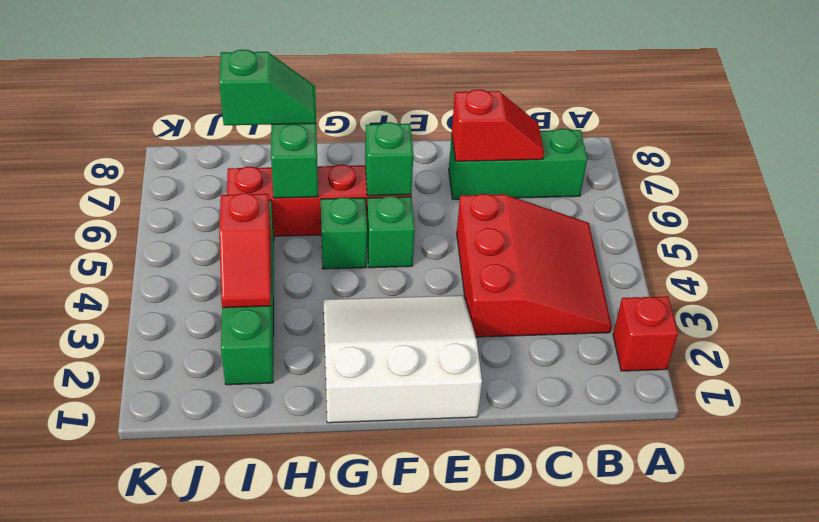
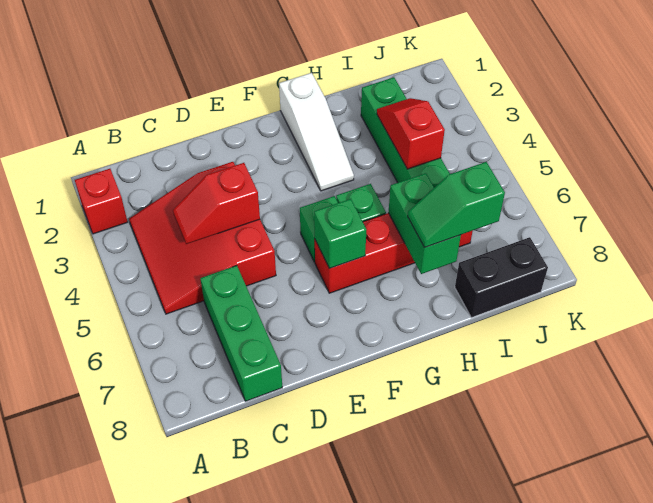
green 1x3 brick [449,129,587,199] -> green 1x3 brick turned to [200,266,282,401]
red 1x2 slope [452,90,544,161] -> red 1x2 slope moved to [173,163,260,244]
white 3x3 slope [323,295,482,423] -> white 1x3 slope [279,73,354,191]
none -> black 1x2 brick [455,237,548,318]

